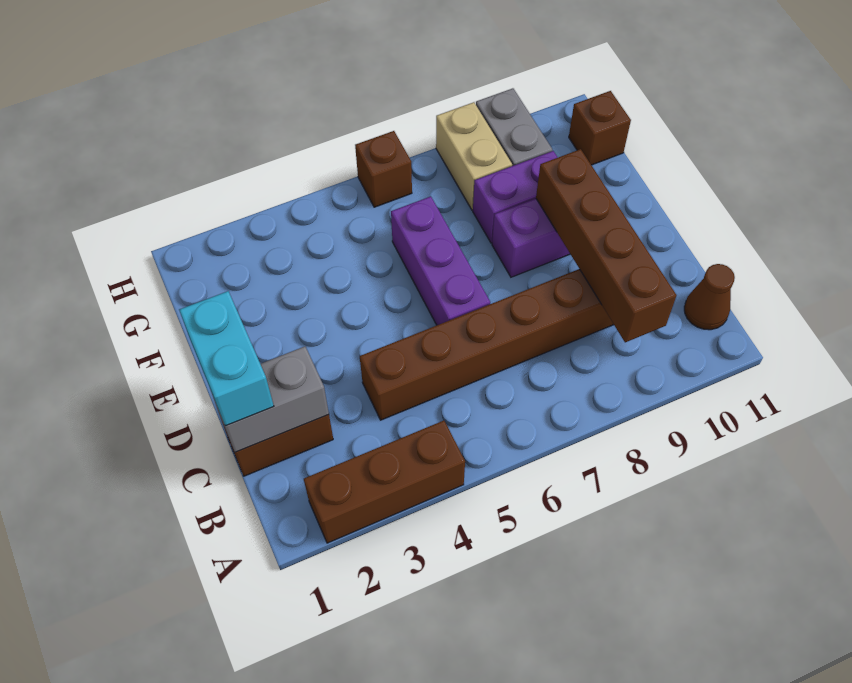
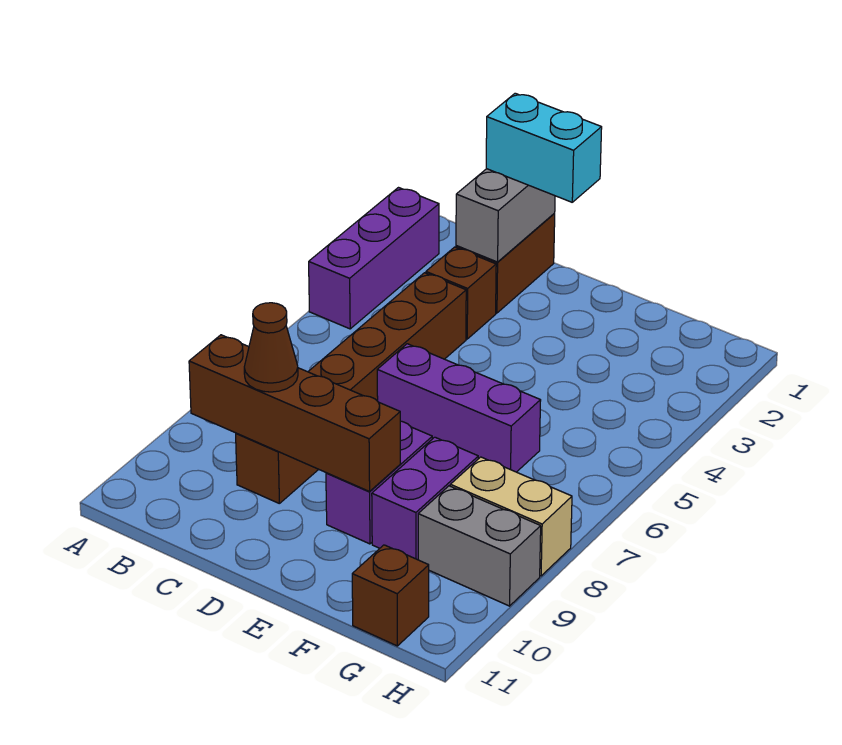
brown 1x3 brick [304,420,465,543] -> purple 1x3 brick [309,188,439,329]
brown 1x1 cone [684,264,735,330] -> brown 1x1 cone moved to [244,303,298,392]
brown 1x1 brick [355,131,412,207] -> brown 1x1 brick moved to [426,247,496,339]

